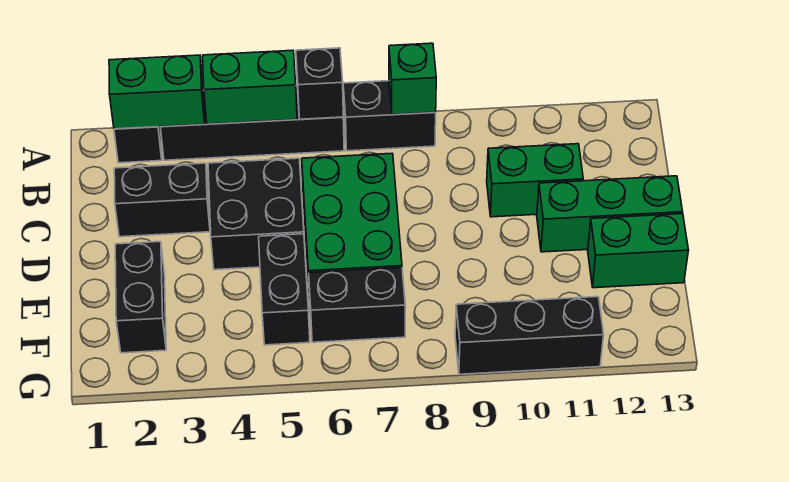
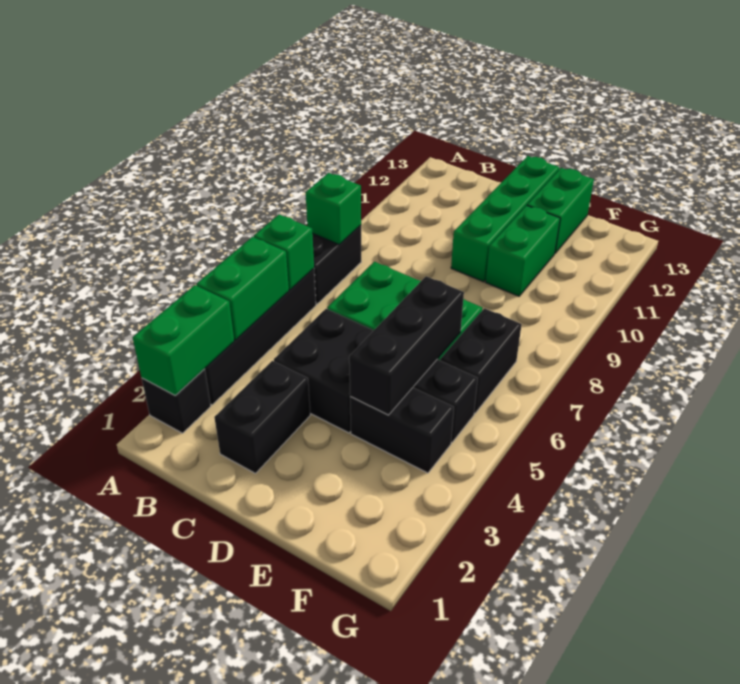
black 1x1 brick [296,48,343,119] -> green 1x1 brick [254,214,314,290]
green 1x2 brick [487,144,583,217] -> green 1x2 brick moved to [486,205,560,296]
green 1x3 brick [537,176,683,252] -> green 1x4 brick [451,156,559,282]
black 1x2 brick [115,242,166,353] -> black 1x2 brick moved to [350,388,454,473]
black 1x3 brick [455,297,604,374] -> black 1x3 brick moved to [349,276,464,415]

